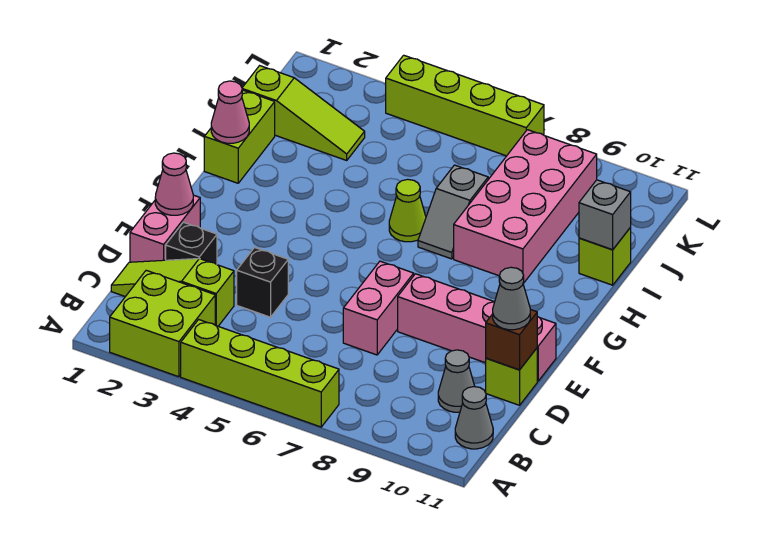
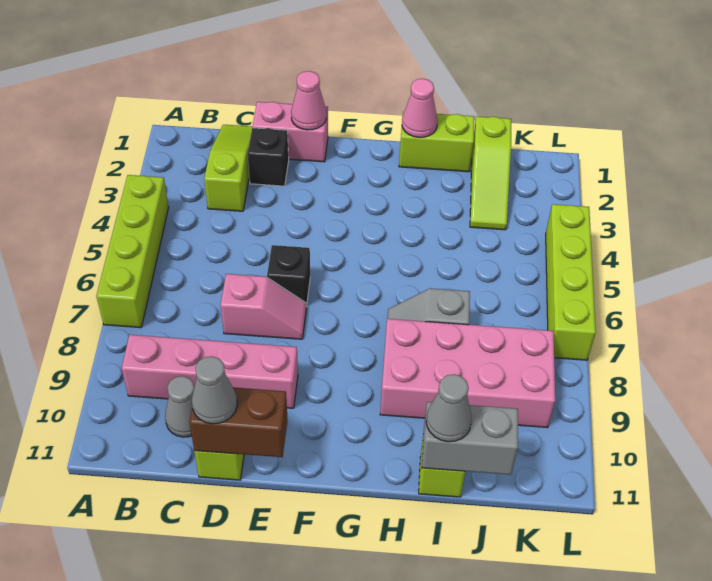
lime 2x2 brick [110,270,215,377] -> none
grey 1x1 cone [455,387,493,449] -> grey 1x1 cone moved to [426,374,472,442]
black 1x1 brick [237,248,288,317] -> black 1x1 brick moved to [267,245,310,307]
pink 1x2 brick [343,261,414,355] -> pink 1x2 slope [220,274,306,339]
brown 1x1 brick [486,309,537,370] -> brown 1x2 brick [189,387,288,457]
pink 1x4 brick [398,274,556,381] -> pink 1x4 brick turned to [122,335,298,408]
lime 1x1 cone [389,179,426,242] -> none
grey 1x1 brick [579,180,631,250] -> grey 1x2 brick [422,402,518,475]

